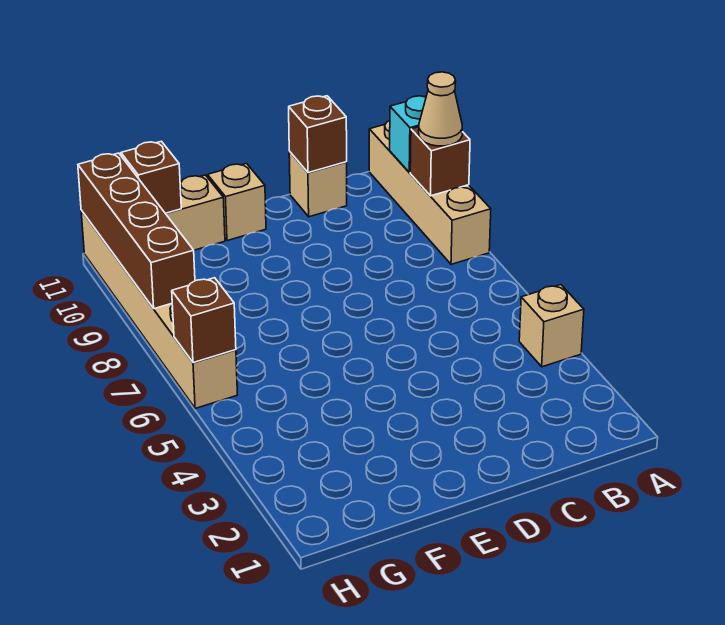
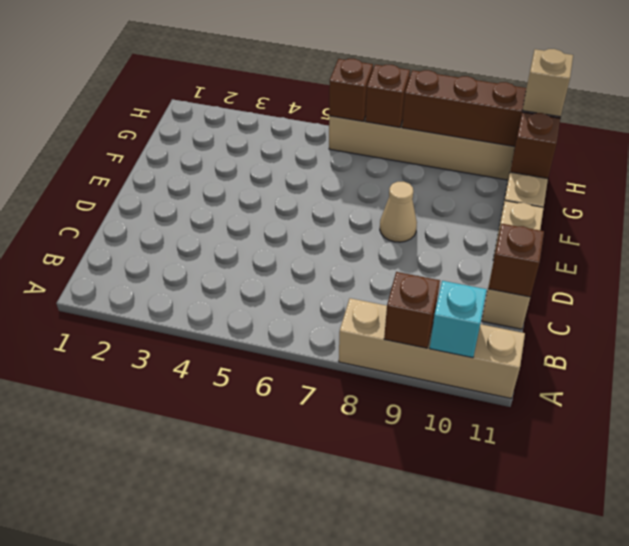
tan 1x1 brick [519,285,584,367] -> tan 1x1 brick moved to [523,49,573,117]
tan 1x1 cone [419,72,462,146] -> tan 1x1 cone moved to [380,182,417,242]
none -> brown 1x1 brick [365,65,410,127]

